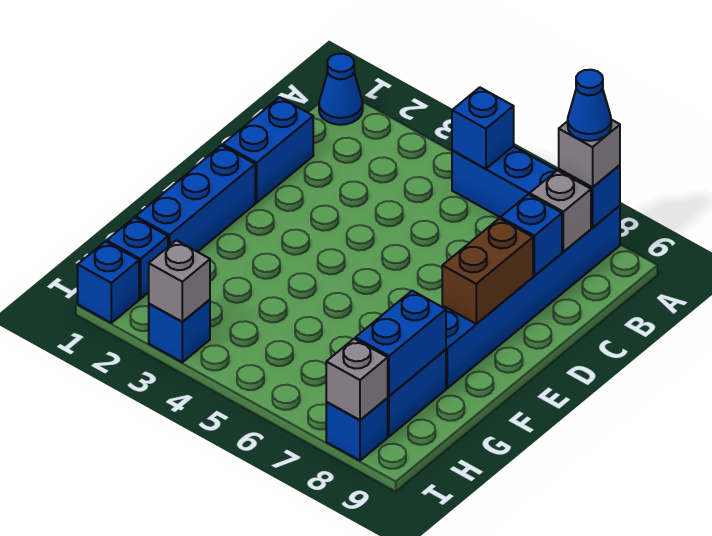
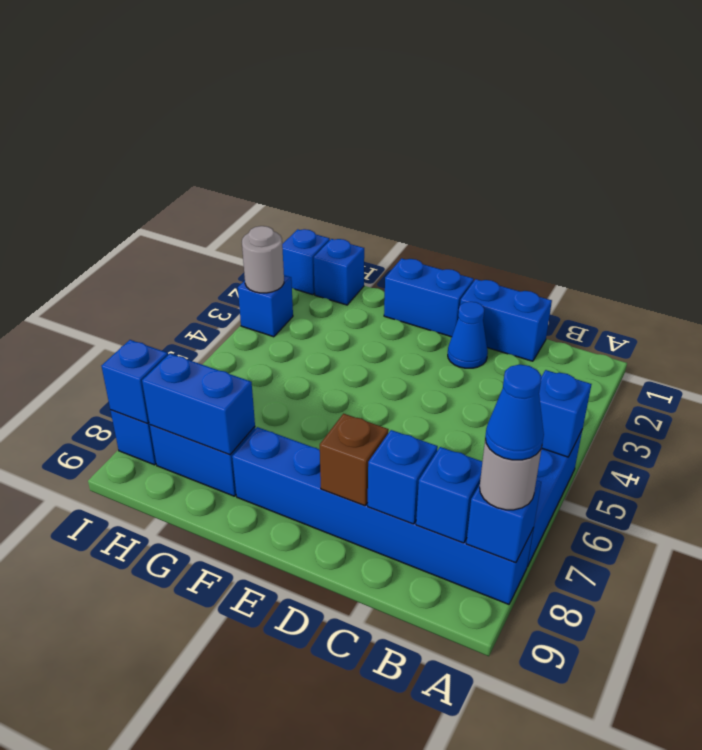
blue 1x1 cone [319,54,363,125] -> blue 1x1 cone moved to [448,302,488,368]
grey 1x1 brick [559,120,620,187] -> grey 1x1 round brick [480,439,542,510]
grey 1x1 brick [530,170,591,252] -> blue 1x1 brick [416,447,482,543]
brown 1x2 brick [442,219,533,324] -> brown 1x1 brick [320,414,389,506]
blue 1x3 brick [136,145,255,252] -> blue 1x2 brick [384,258,474,337]
grey 1x1 brick [149,240,210,322] -> grey 1x1 round brick [242,226,284,293]
grey 1x1 brick [326,339,388,420] -> blue 1x1 brick [102,340,168,423]

